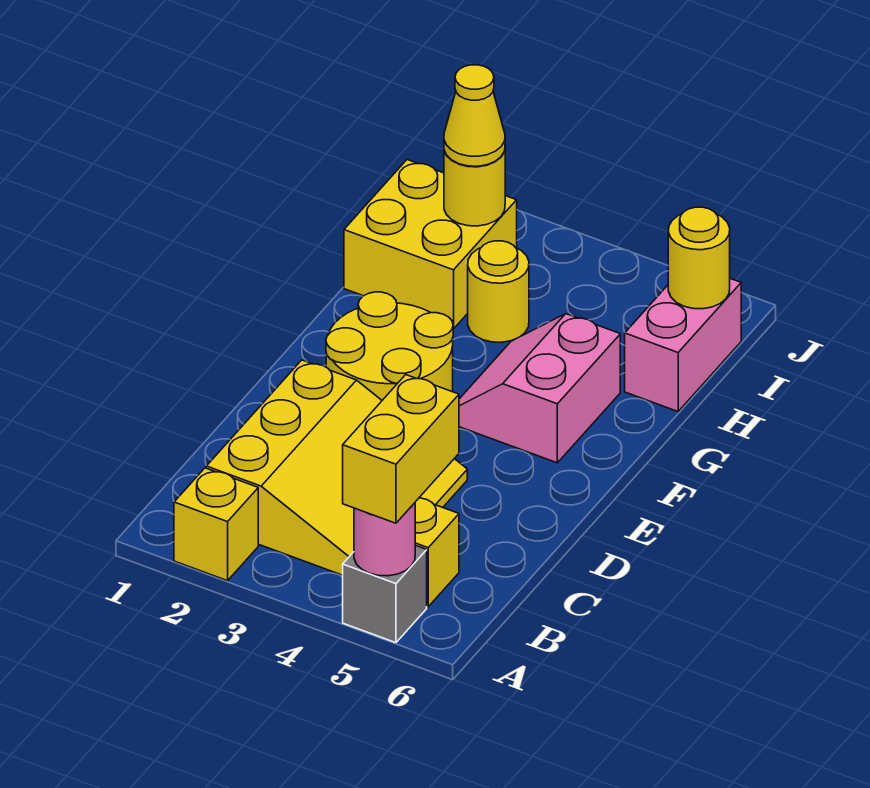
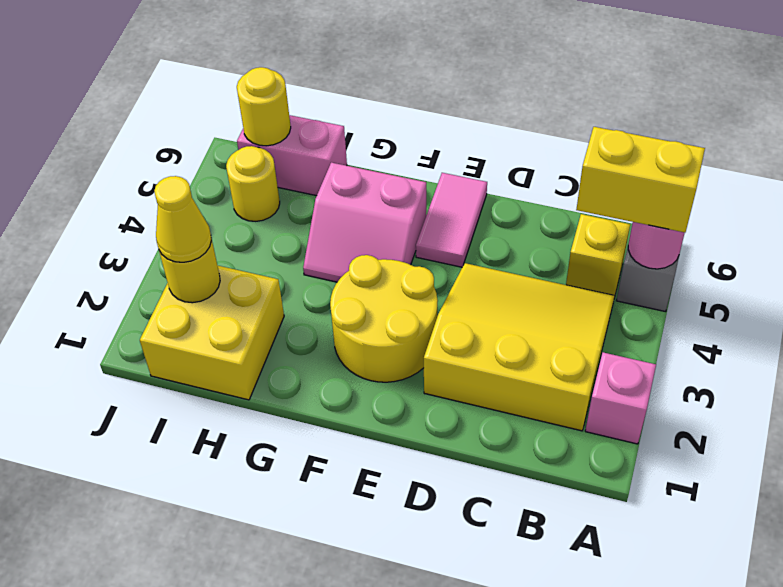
yellow 1x1 brick [174,468,258,581] -> pink 1x1 brick [585,352,656,444]
none -> pink 1x2 tile [416,173,487,267]
yellow 1x1 round brick [468,241,529,342] -> yellow 1x1 round brick moved to [226,146,280,221]

